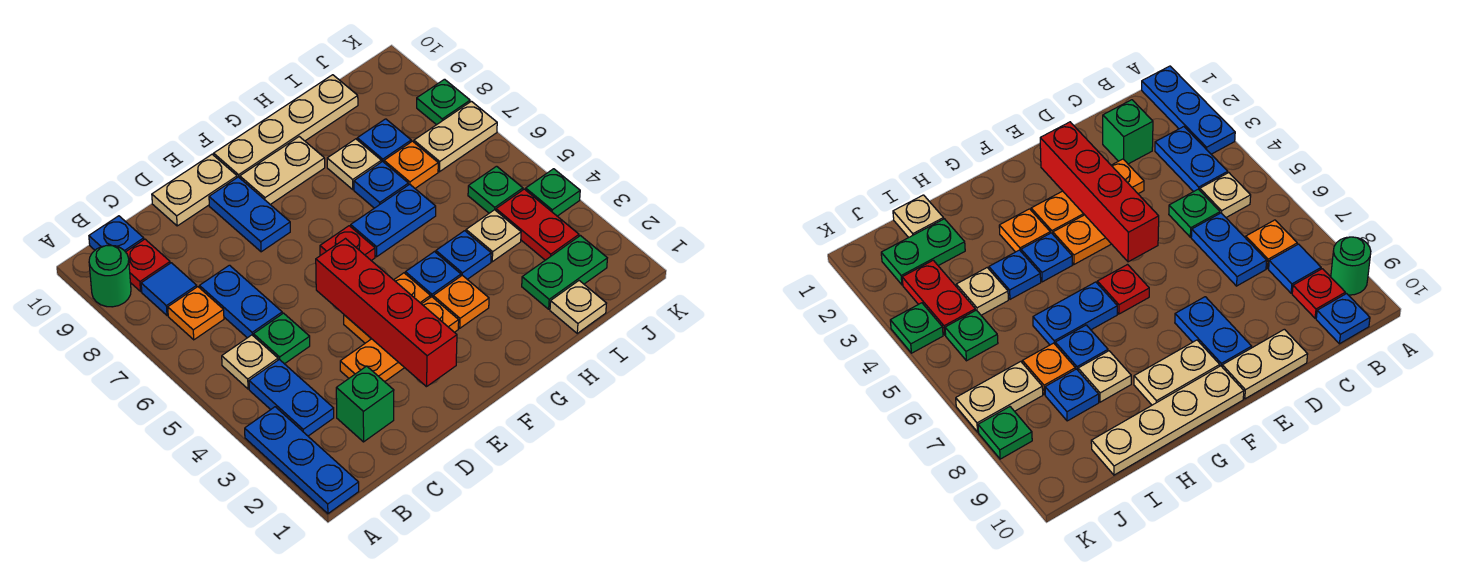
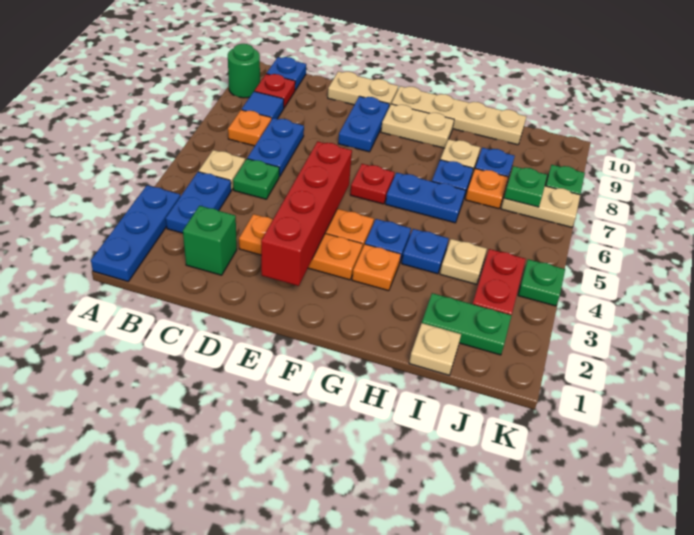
green 1x1 plate [468,166,523,213] -> green 1x1 plate moved to [504,166,547,207]

